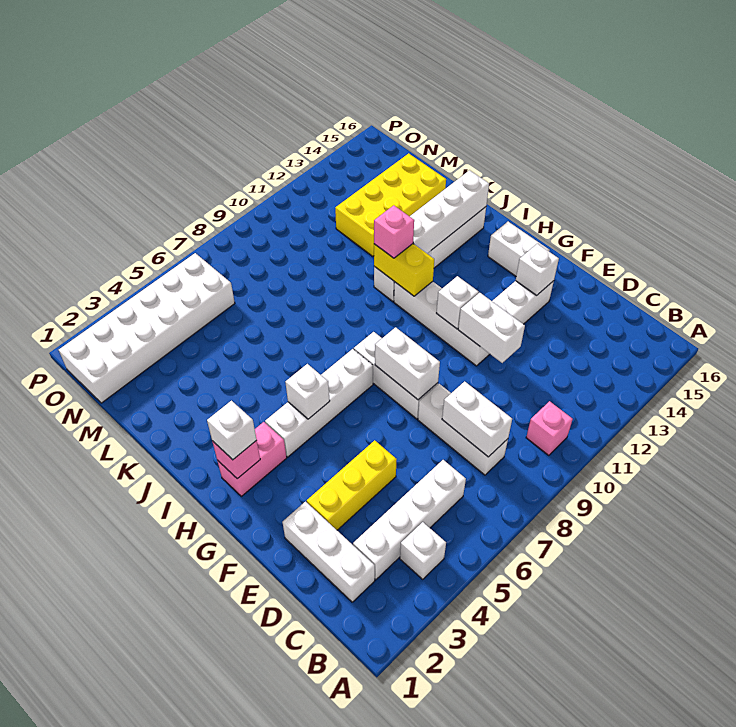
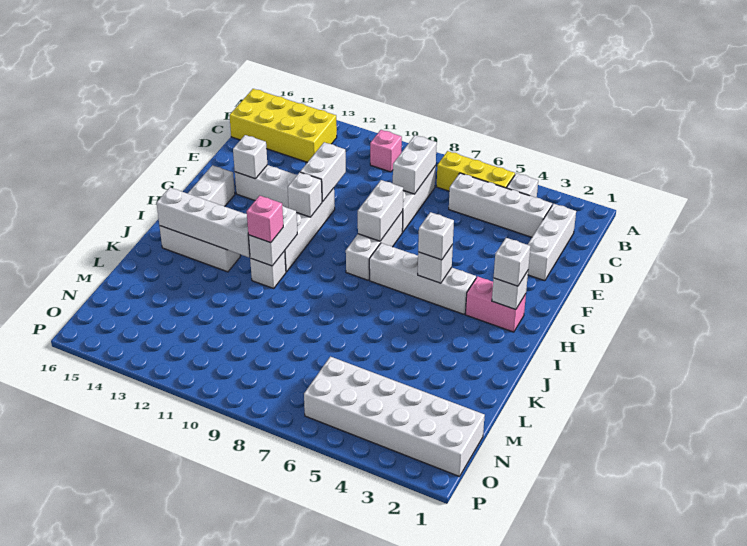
yellow 1x3 brick [307,440,397,530] -> yellow 1x3 brick moved to [437,151,515,191]
pink 1x1 brick [212,440,260,479] -> white 1x1 brick [492,271,528,310]
none -> white 1x1 brick [418,212,454,260]
yellow 1x2 brick [374,244,434,296] -> white 1x2 brick [248,206,297,266]
yellow 2x4 brick [335,153,446,256] -> yellow 2x4 brick moved to [230,89,337,162]

